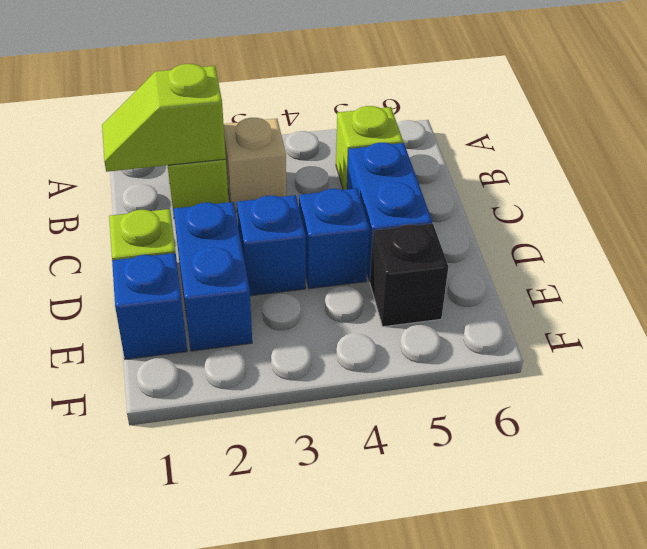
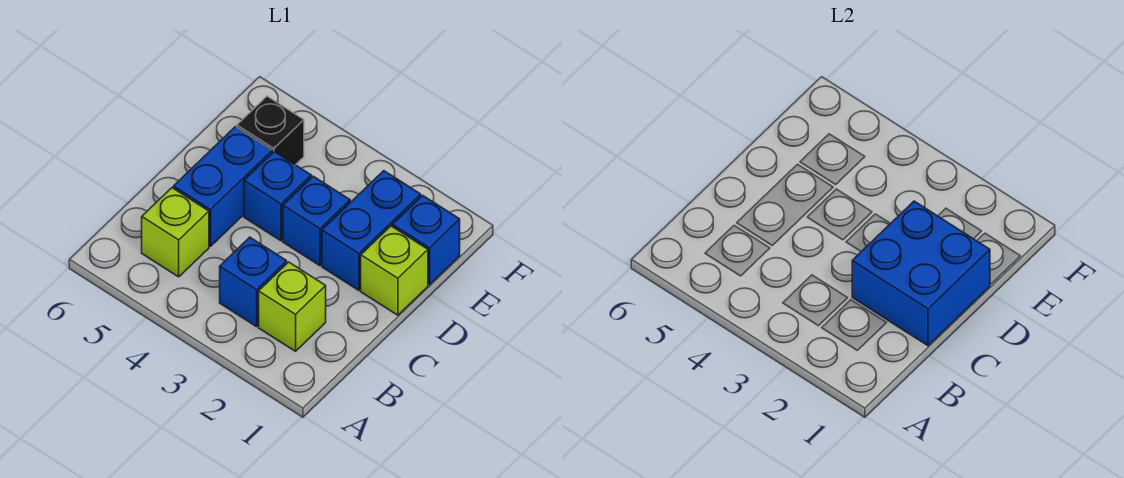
lime 1x2 slope [102,64,226,172] -> none
tan 1x1 brick [224,118,287,212] -> blue 1x1 brick [220,237,287,327]
none -> blue 2x2 brick [852,201,990,346]

